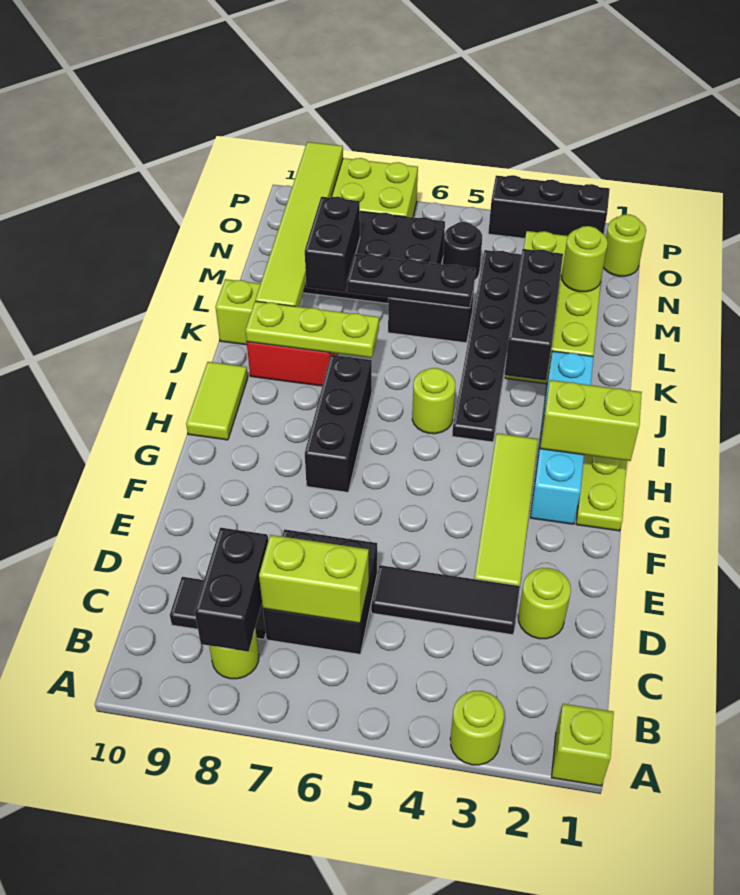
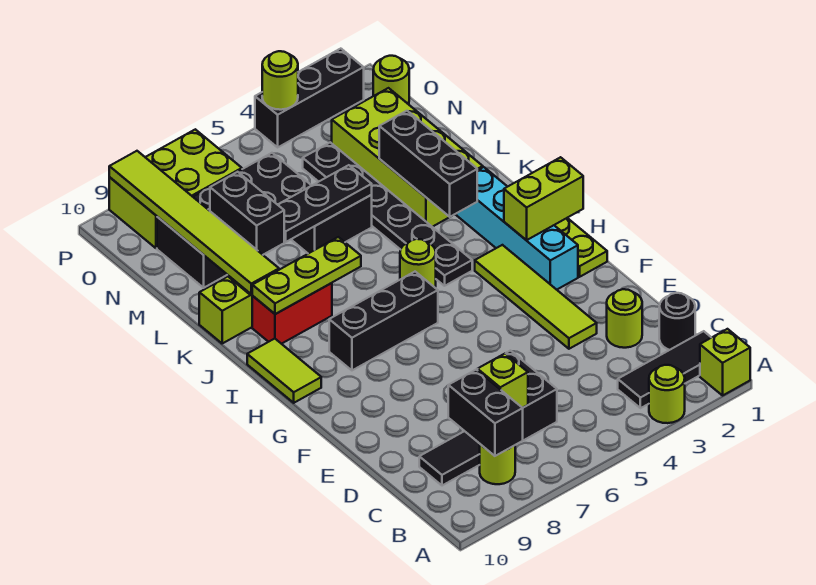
lime 1x2 brick [259,535,369,623] -> lime 1x1 brick [477,353,528,408]
black 1x3 tile [371,565,520,635] -> black 1x3 tile moved to [618,331,711,408]
black 1x3 brick [305,355,372,492] -> black 1x3 brick turned to [329,272,438,370]
lime 1x1 round brick [561,226,608,292] -> lime 1x1 round brick moved to [262,51,298,110]
black 1x1 round brick [443,222,482,280] -> black 1x1 round brick moved to [659,293,695,350]

